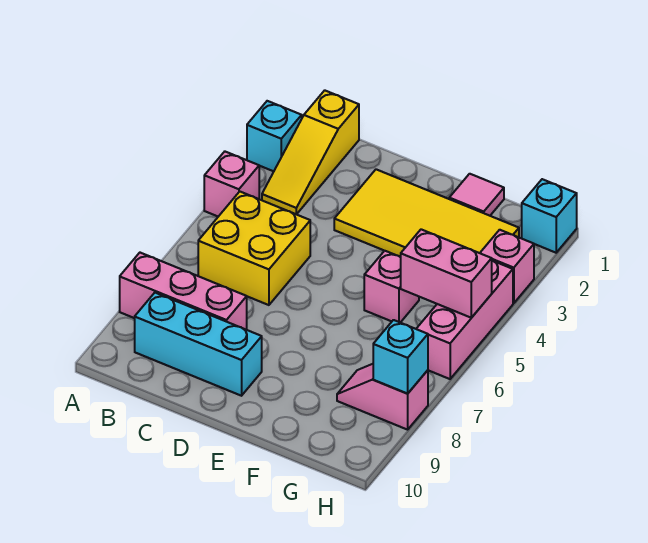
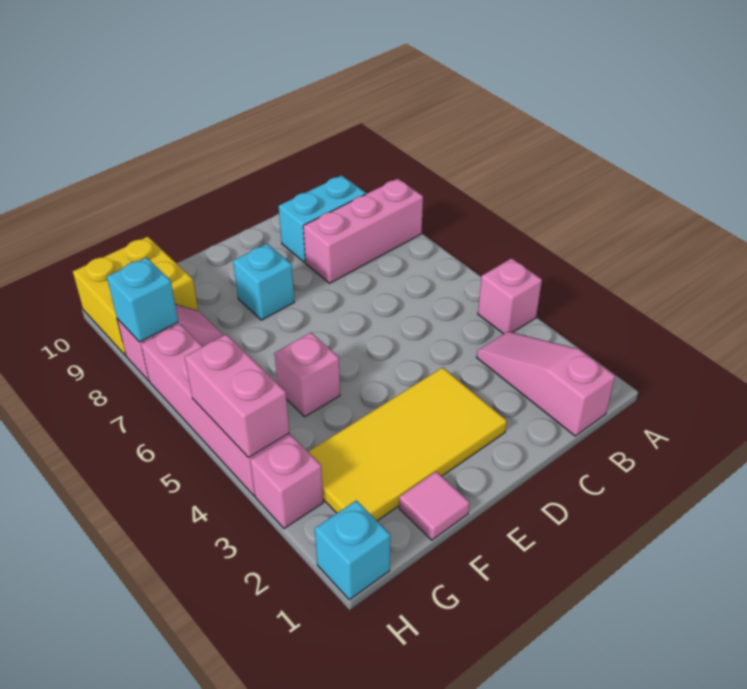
cyan 1x1 brick [247,101,302,171] -> cyan 1x1 brick moved to [233,244,294,320]
yellow 1x3 slope [262,90,359,214] -> pink 1x3 slope [477,332,615,436]
yellow 2x2 brick [198,192,310,305] -> yellow 2x2 brick moved to [73,237,198,356]
cyan 1x3 brick [135,293,262,396] -> cyan 1x2 brick [279,175,366,263]
pink 1x2 brick [401,229,492,318] -> pink 1x2 brick turned to [185,334,289,458]
pink 1x3 brick [416,260,513,379] -> pink 1x4 brick [141,324,290,496]

